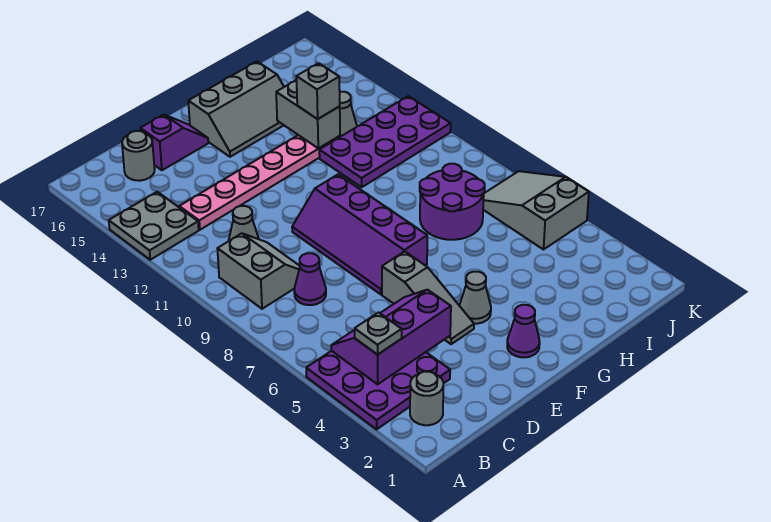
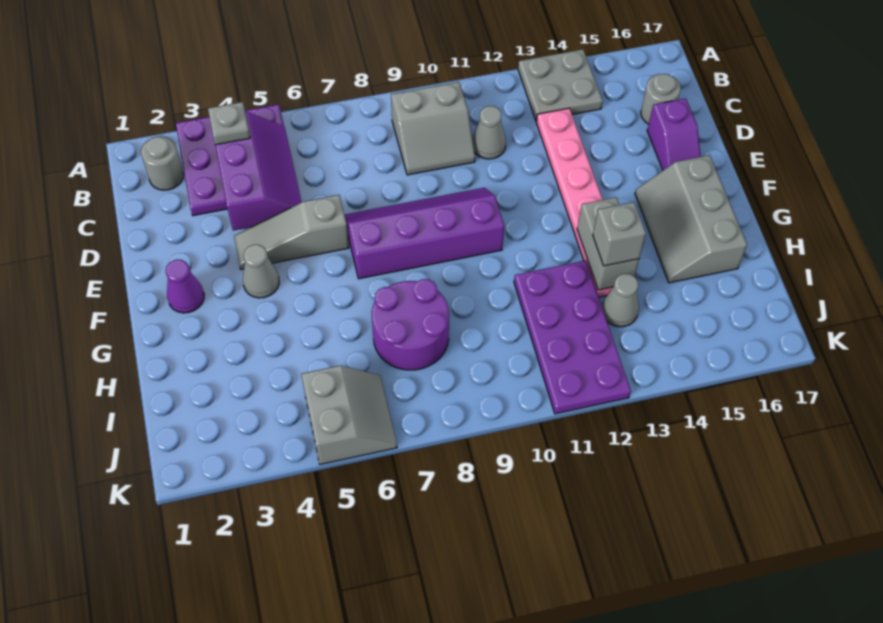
purple 1x1 cone [294,253,326,305] -> none
grey 1x2 brick [276,80,340,148] -> grey 1x2 brick turned to [577,197,639,290]
grey 2x3 slope [483,171,589,249] -> grey 2x2 slope [301,366,397,464]

